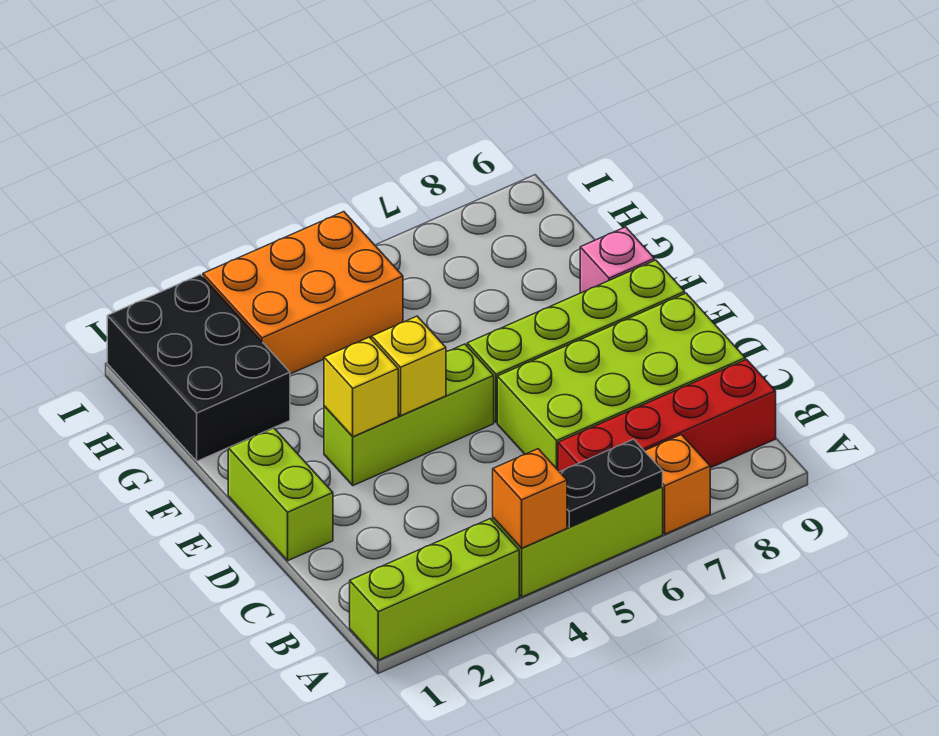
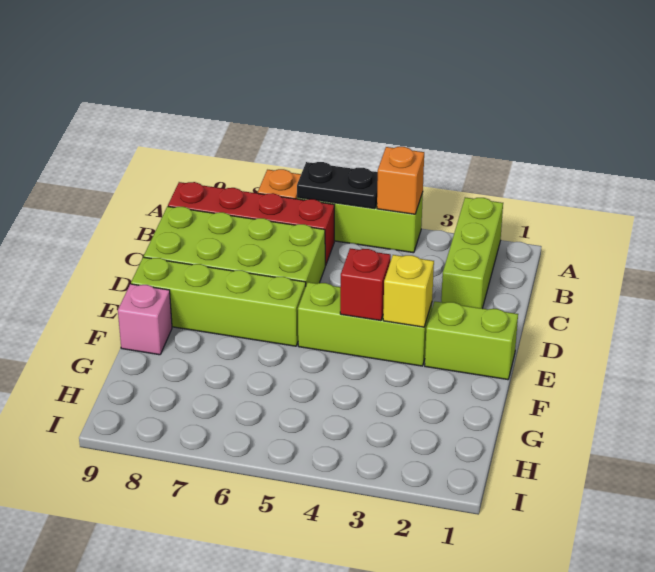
lime 1x3 brick [350,519,519,660] -> lime 1x3 brick turned to [441,197,503,308]
lime 1x2 brick [228,428,333,561] -> lime 1x2 brick turned to [425,301,518,380]
yellow 1x1 brick [372,316,446,416] -> red 1x1 brick [340,248,391,321]
black 2x3 brick [107,275,290,461] -> none
orange 2x3 brick [203,212,403,374] -> none

